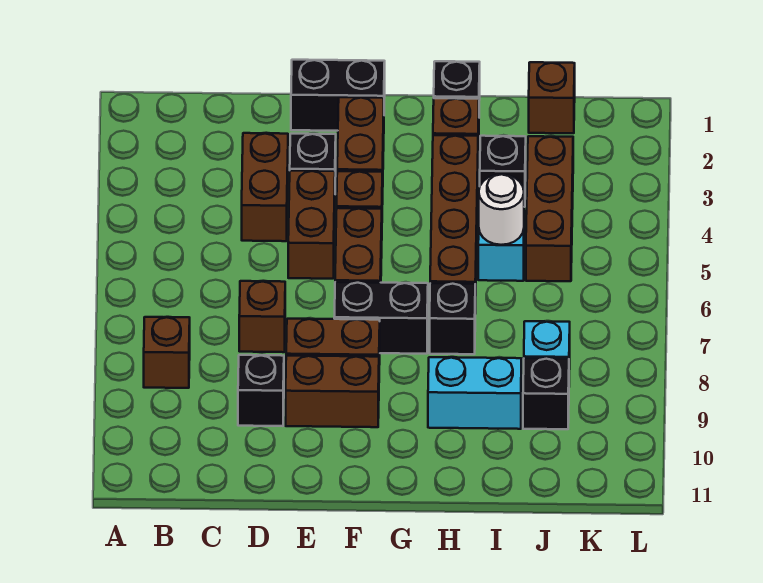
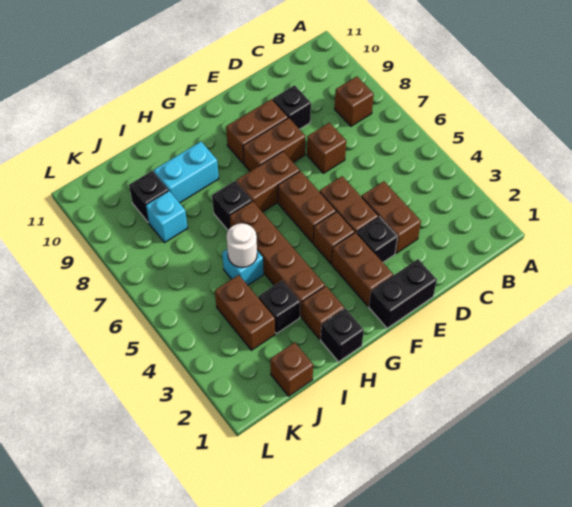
black 1x2 brick [334,282,428,354] -> brown 1x2 brick [236,151,300,212]
brown 1x3 brick [526,136,573,281] -> brown 1x2 brick [215,275,275,350]

